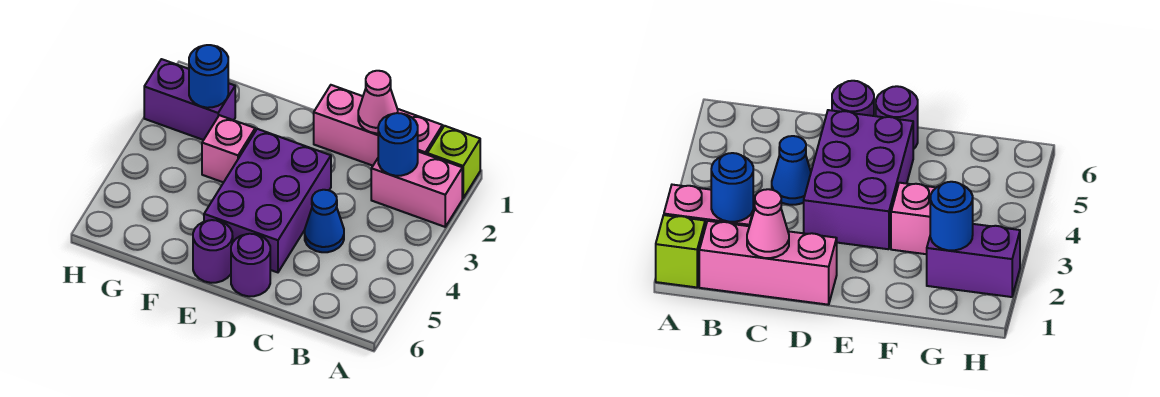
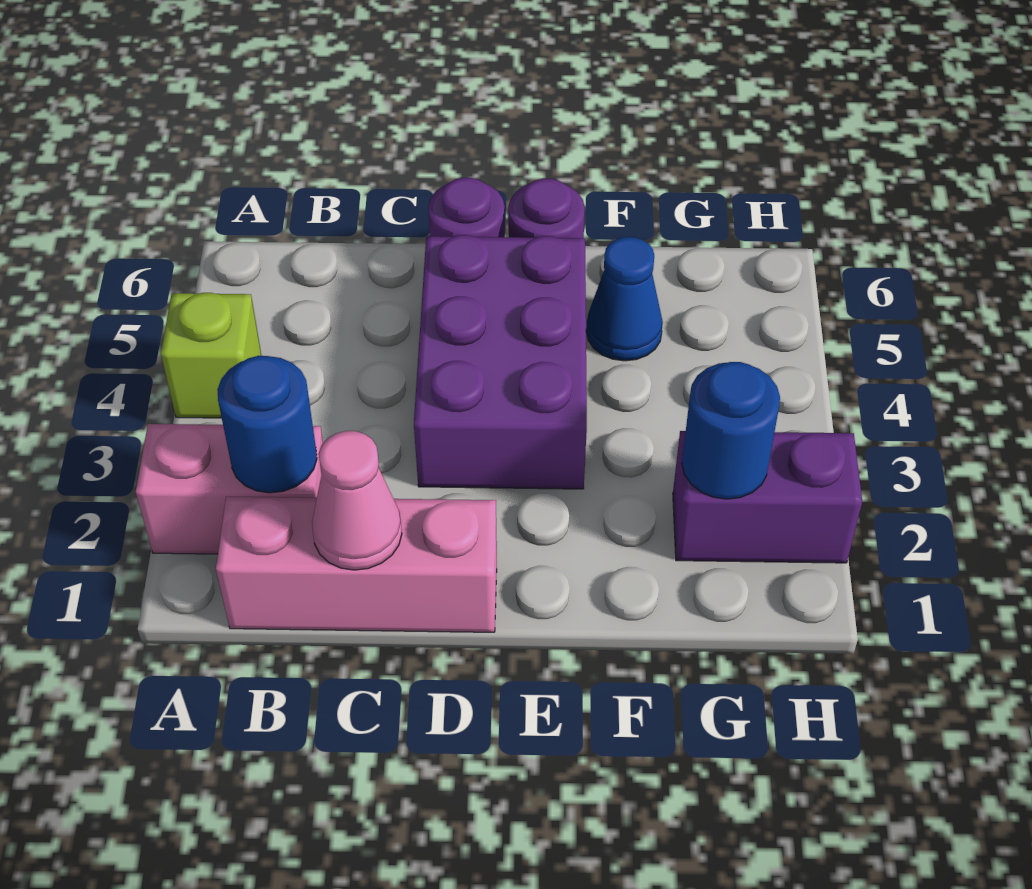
lime 1x1 brick [427,126,480,198] -> lime 1x1 brick moved to [161,293,262,418]
blue 1x1 cone [305,190,344,252] -> blue 1x1 cone moved to [586,237,663,361]
pink 1x1 brick [202,115,255,182] -> none

